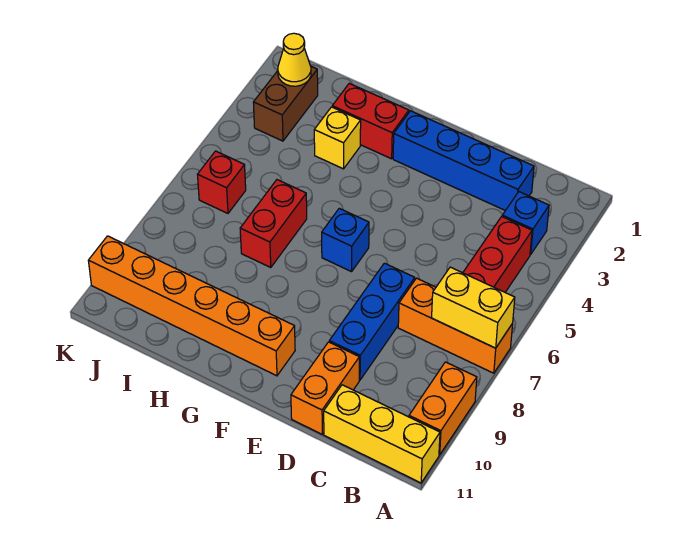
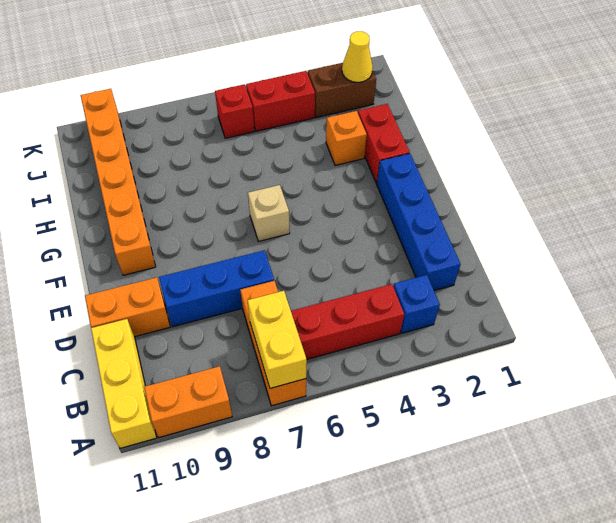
blue 1x1 brick [322,208,369,272] -> tan 1x1 brick [248,185,290,241]
yellow 1x1 brick [314,107,361,169] -> orange 1x1 brick [326,111,367,165]
red 1x2 brick [240,180,307,268] -> red 1x2 brick moved to [246,71,315,131]

